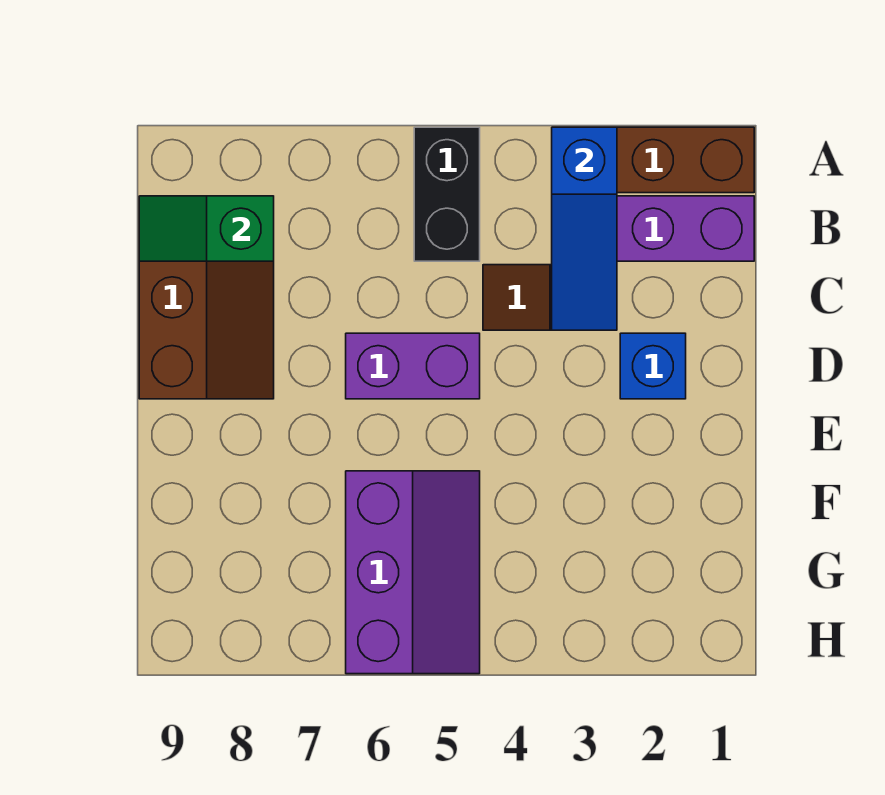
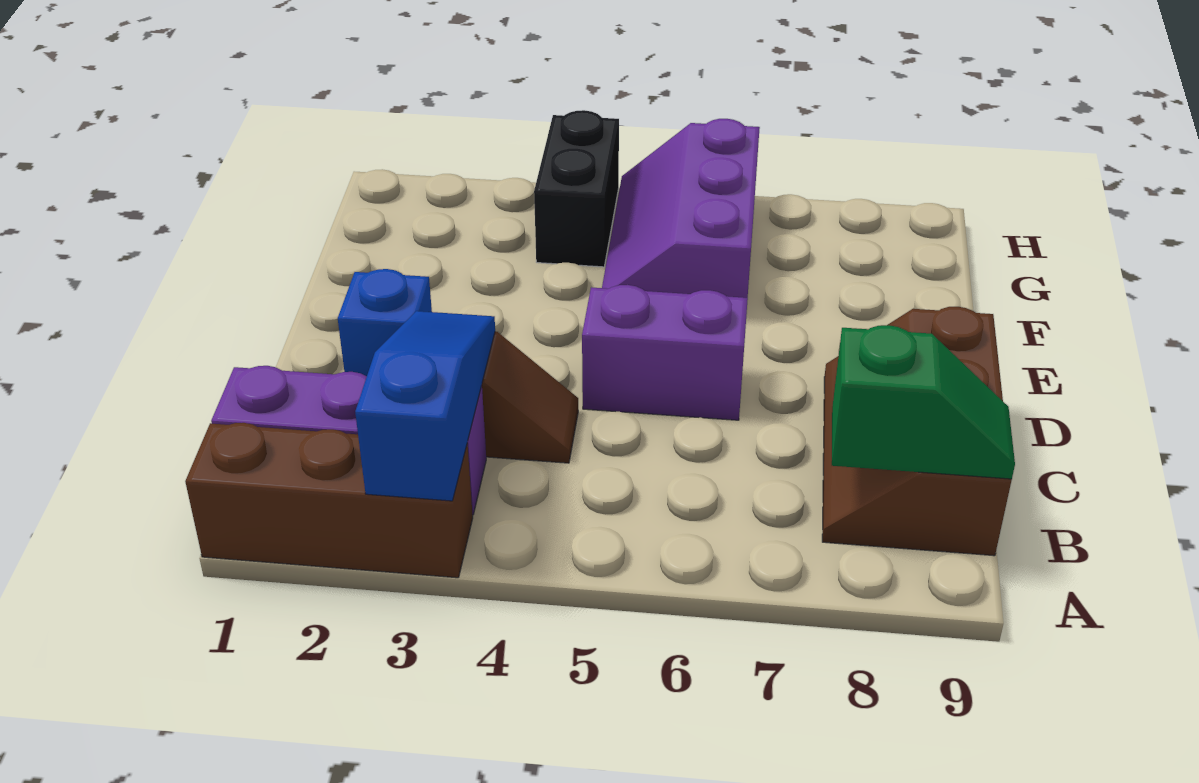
black 1x2 brick [414,127,480,261] -> black 1x2 brick moved to [534,110,619,267]

